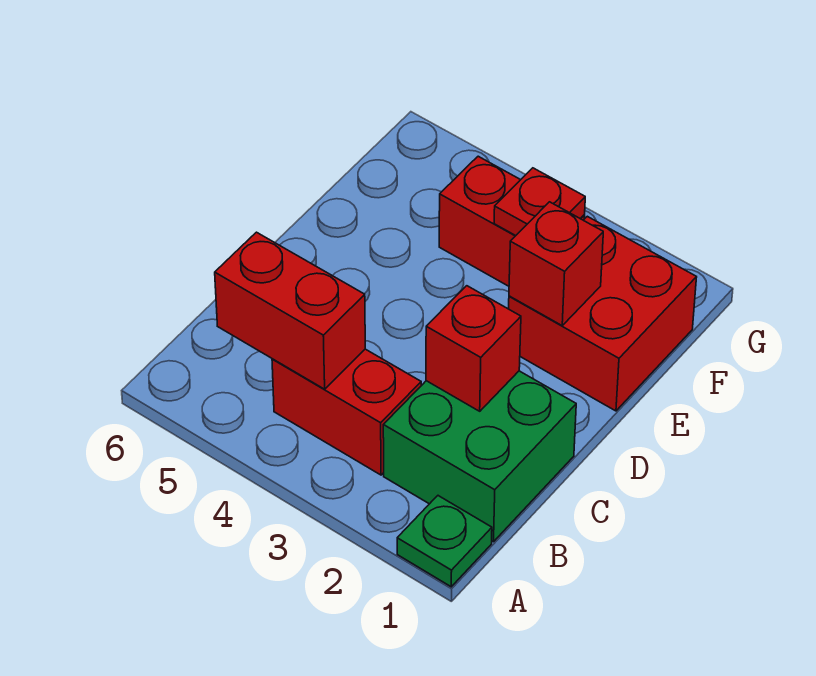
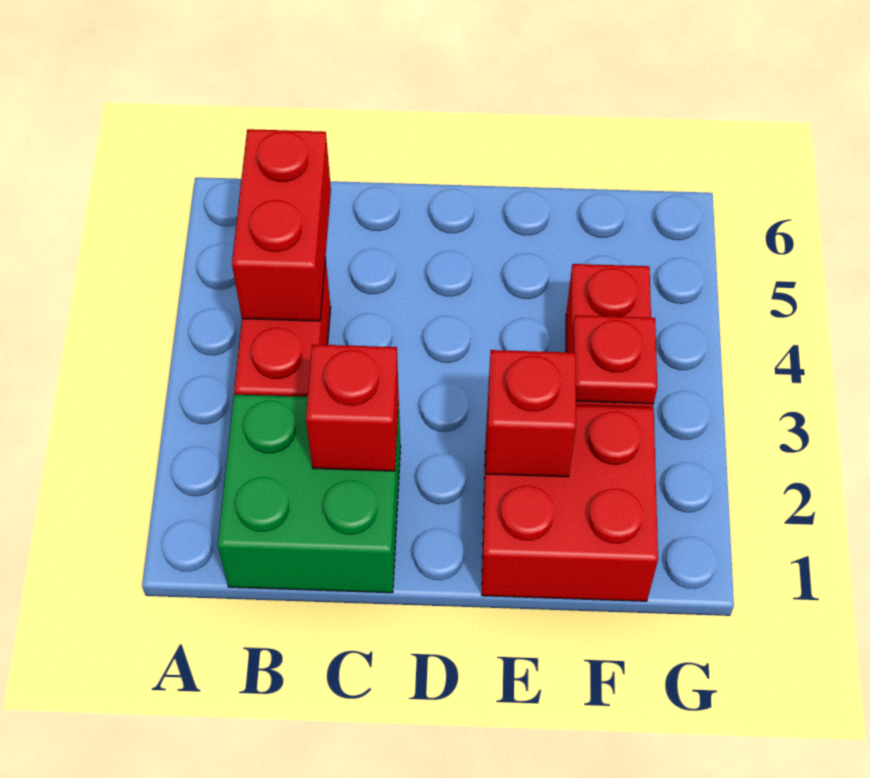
green 1x1 plate [397,496,492,587] -> none

